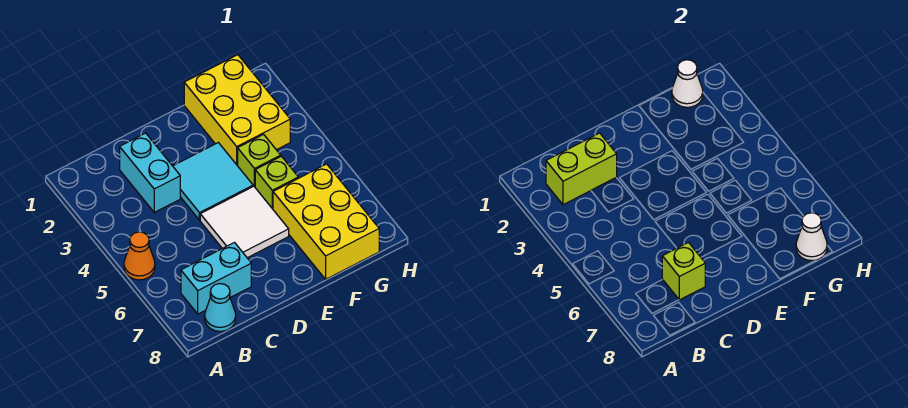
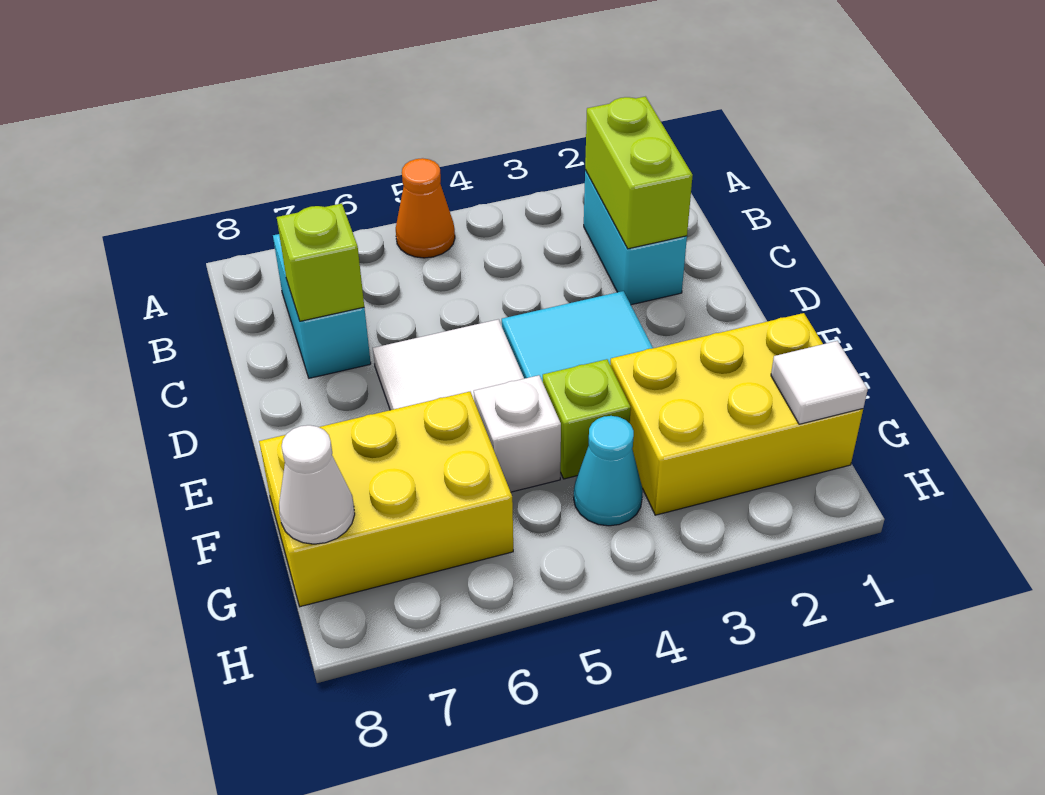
cyan 1x1 cone [205,284,236,331] -> cyan 1x1 cone moved to [574,416,643,526]
cyan 1x2 brick [120,133,180,212] -> cyan 1x2 brick turned to [584,170,687,305]
lime 1x1 brick [255,156,298,209] -> white 1x1 brick [474,375,561,492]
white 1x1 cone [672,60,703,107] -> white 1x1 tile [771,341,868,424]

